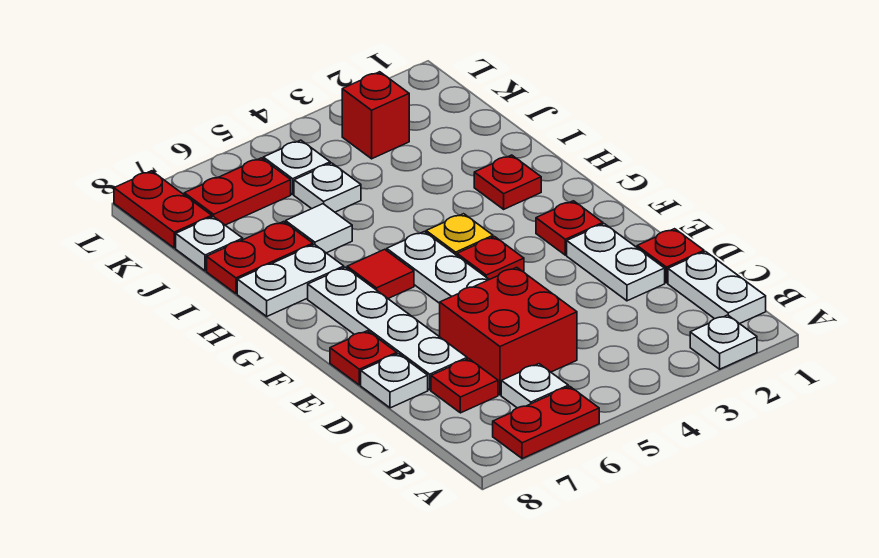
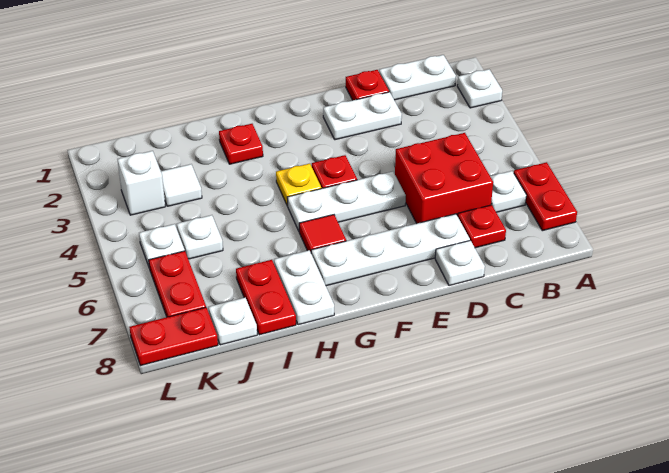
red 1x1 plate [330,331,397,385] -> none
red 1x1 plate [536,201,603,255] -> none
white 1x1 tile [286,204,352,253] -> white 1x1 tile moved to [161,164,202,206]
red 1x1 brick [342,72,409,159] -> white 1x1 brick [117,151,165,215]

